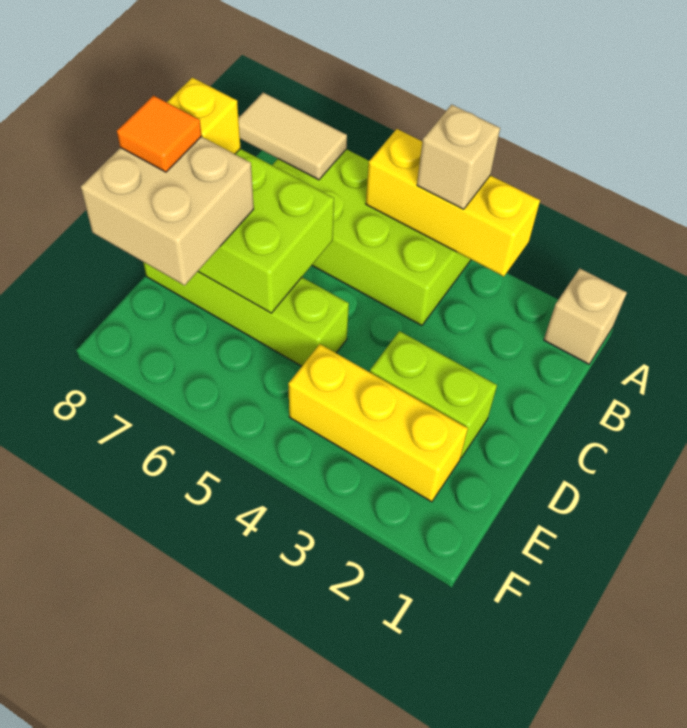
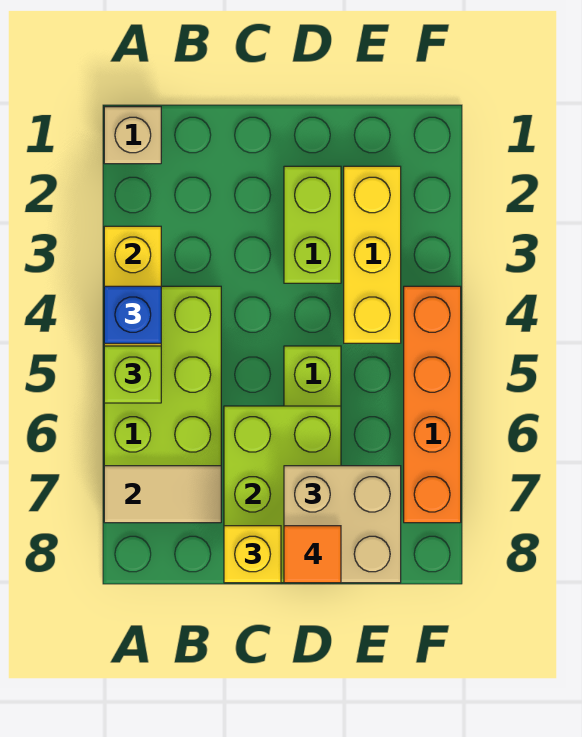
tan 1x1 brick [417,104,500,209] -> blue 1x1 brick [104,286,161,343]
none -> lime 1x1 brick [104,346,161,403]
tan 1x2 tile [238,93,347,180] -> tan 1x2 tile turned to [104,466,221,523]
none -> orange 1x4 brick [404,286,461,523]

